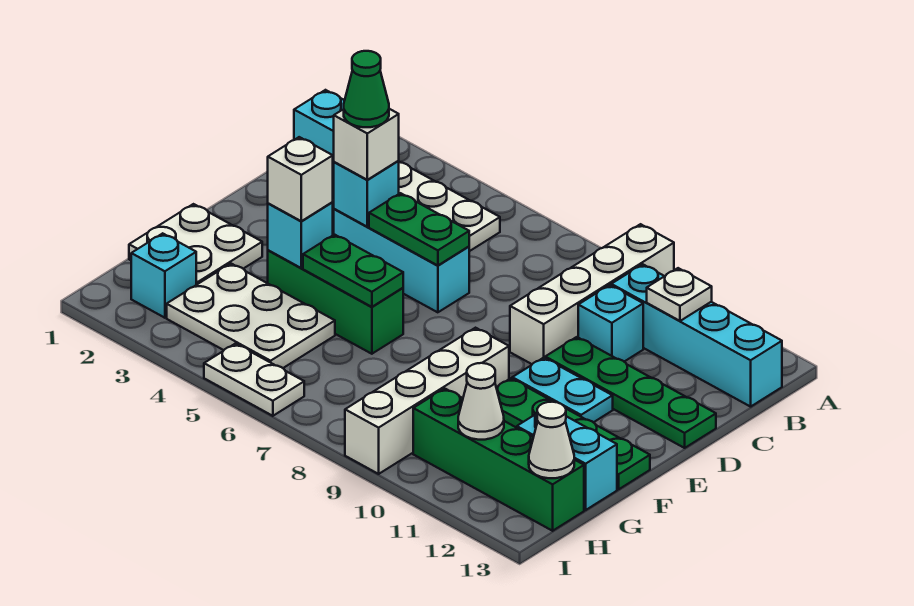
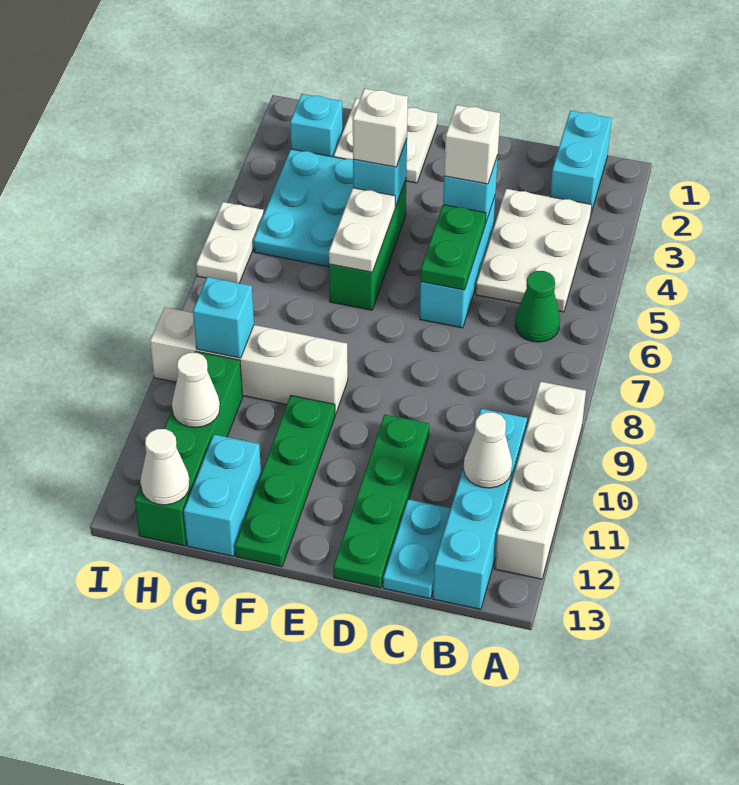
white 1x4 brick [510,224,674,364] -> white 1x4 brick turned to [495,382,586,579]
white 1x1 plate [647,268,712,321] -> white 1x1 cone [464,412,512,488]
cyan 1x1 brick [578,285,643,362] -> cyan 1x1 brick moved to [193,277,254,358]
green 1x1 cone [344,51,389,127] -> green 1x1 cone moved to [515,271,560,342]
cyan 1x2 plate [512,358,613,422] -> cyan 1x2 plate moved to [383,499,451,599]
green 1x2 plate [303,235,403,307] -> white 1x2 plate [329,188,395,272]
white 2x3 plate [167,264,335,368] -> cyan 2x3 plate [253,149,353,267]

